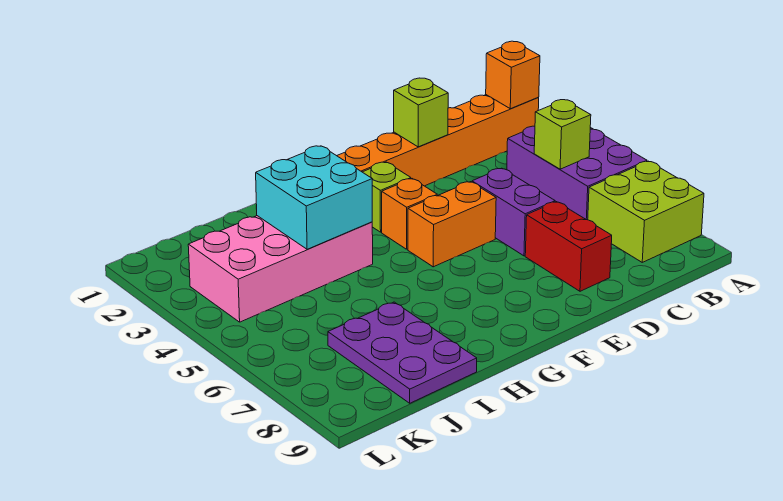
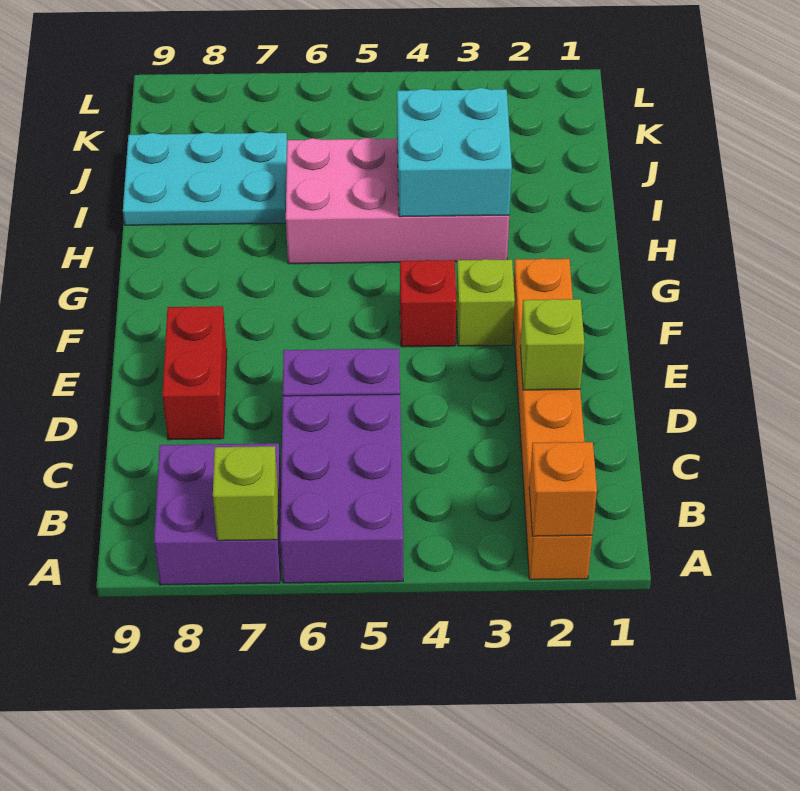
purple 2x3 brick [507,126,647,220] -> purple 2x3 brick turned to [280,394,403,583]
lime 2x2 brick [588,161,704,262] -> purple 2x2 brick [154,443,281,585]
lime 1x1 brick [534,100,591,169] -> lime 1x1 brick moved to [213,446,278,541]
red 1x2 brick [525,202,612,291] -> red 1x2 brick turned to [162,306,227,440]
orange 1x2 brick [408,182,496,267] -> none
orange 1x1 brick [382,179,437,249] -> red 1x1 brick [400,260,456,347]
pink 2x4 brick [188,216,373,322] -> pink 2x4 brick turned to [286,138,509,264]
purple 2x3 plate [328,302,477,403] -> cyan 2x3 plate [123,132,287,225]

